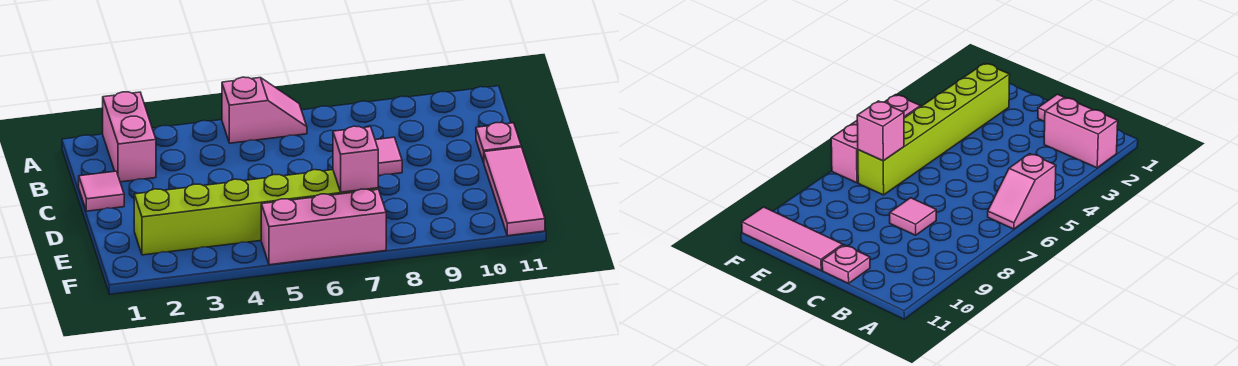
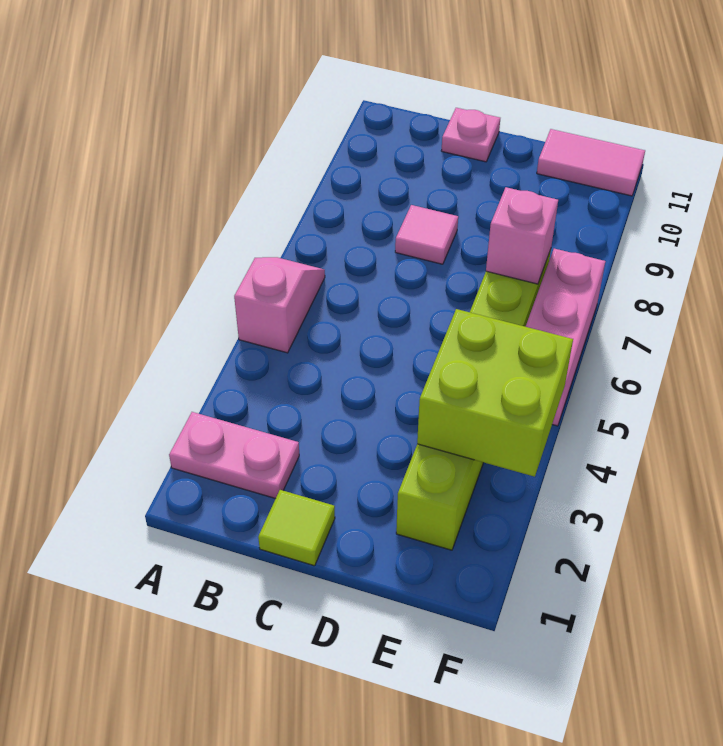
pink 1x2 brick [103,92,156,182] -> pink 1x2 plate [169,412,299,499]
pink 1x1 tile [79,171,124,211] -> lime 1x1 tile [258,490,335,566]
pink 1x3 tile [484,147,545,236] -> pink 1x2 tile [537,129,645,196]
none -> lime 2x2 brick [417,309,573,477]

